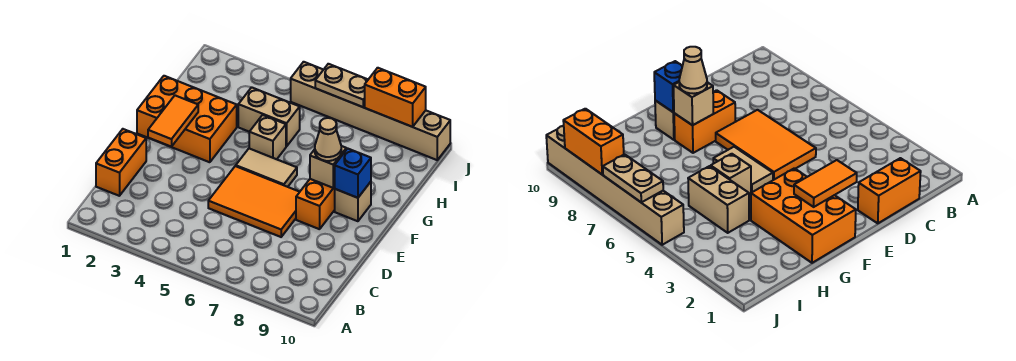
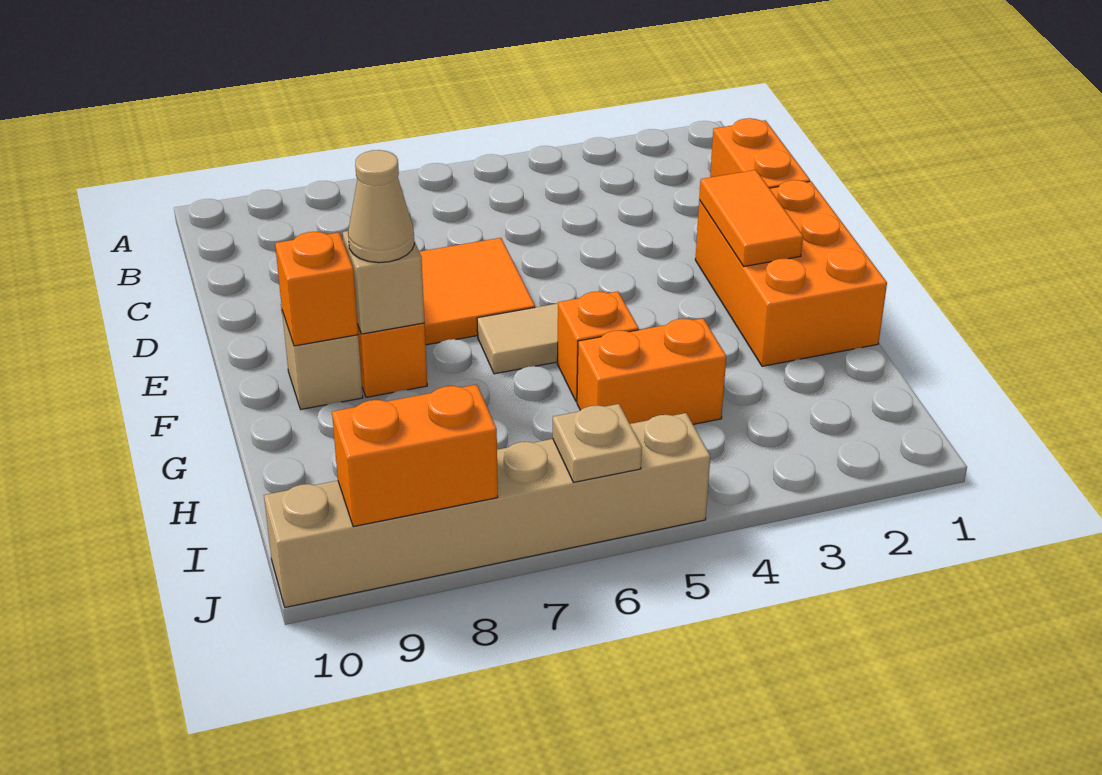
orange 2x3 tile [208,166,299,237] -> orange 2x2 tile [419,238,535,345]
orange 2x3 brick [137,76,237,162] -> orange 2x3 brick turned to [695,180,887,366]
blue 1x1 brick [335,149,371,198] -> orange 1x1 brick [275,232,358,346]
tan 1x1 brick [249,115,286,159] -> orange 1x1 brick [557,291,639,402]
tan 1x2 brick [238,87,300,146] -> orange 1x2 brick [577,318,726,424]
tan 1x2 plate [315,64,368,107] -> tan 1x1 plate [553,404,642,482]

